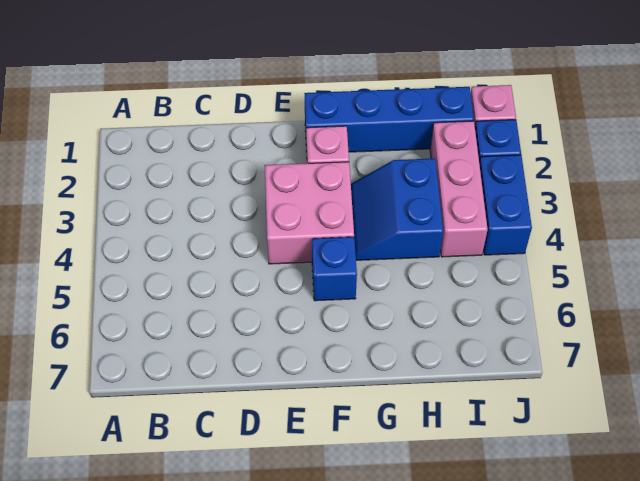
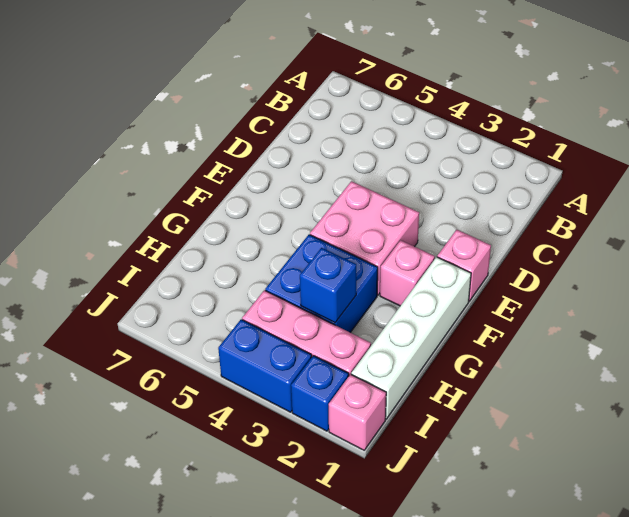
none -> pink 1x1 brick [437,230,491,301]
blue 1x4 brick [305,87,474,152] -> white 1x4 brick [351,257,471,419]
blue 1x1 brick [312,237,357,301] -> blue 1x1 brick moved to [300,248,356,323]
blue 2x2 slope [351,158,443,260] -> blue 2x2 brick [265,235,378,332]

